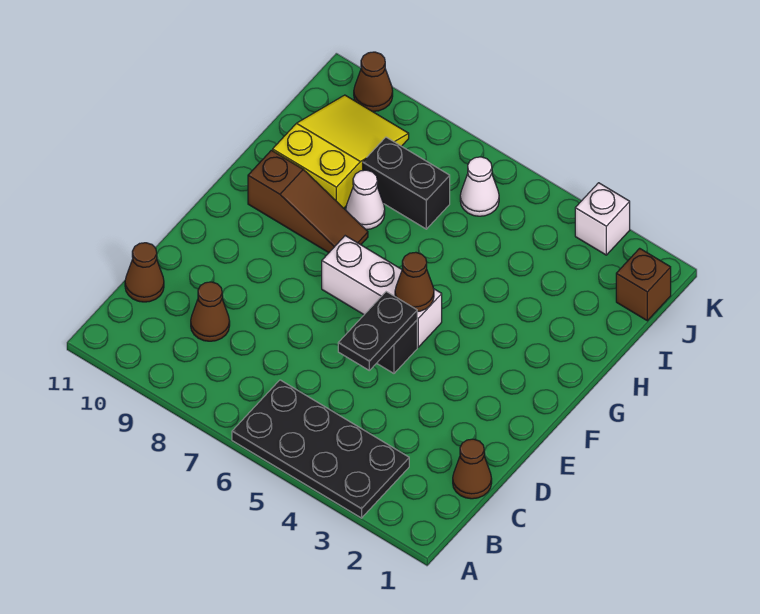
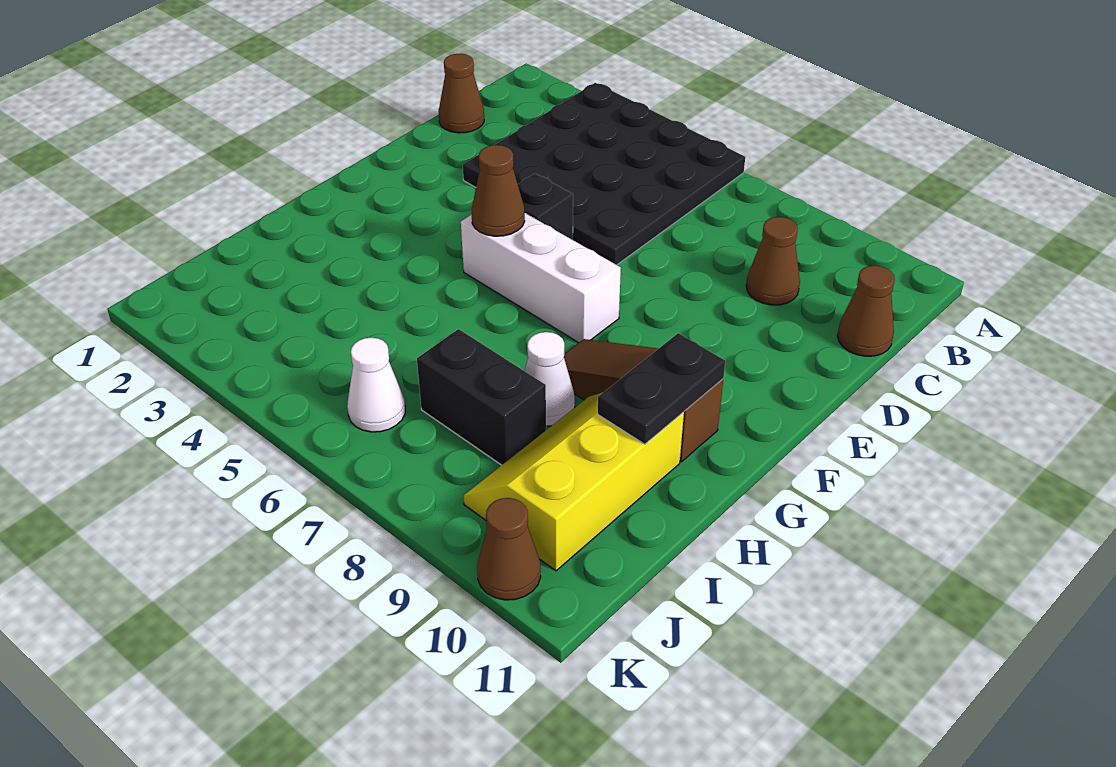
black 2x4 plate [232,380,409,518] -> black 4x4 plate [463,83,745,265]
black 1x2 plate [338,292,417,370] -> black 1x2 plate moved to [598,333,725,444]
yellow 2x3 slope [273,95,409,208] -> yellow 2x3 slope turned to [463,392,684,571]
brown 1x1 brick [616,248,671,321] -> none
white 1x1 brick [575,183,630,255] -> none

